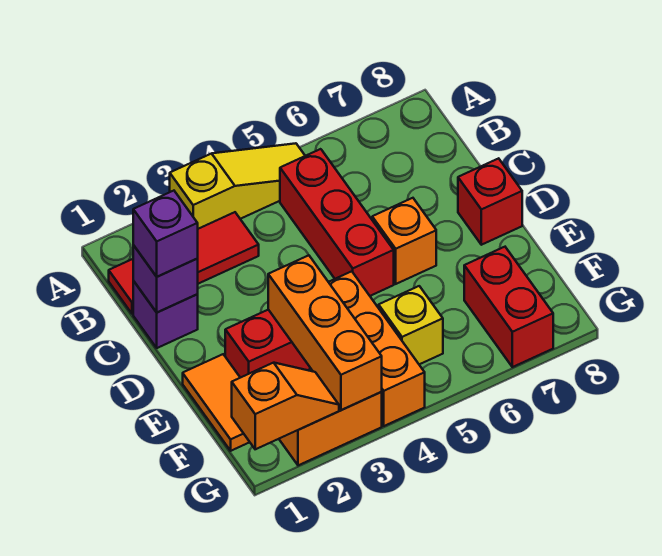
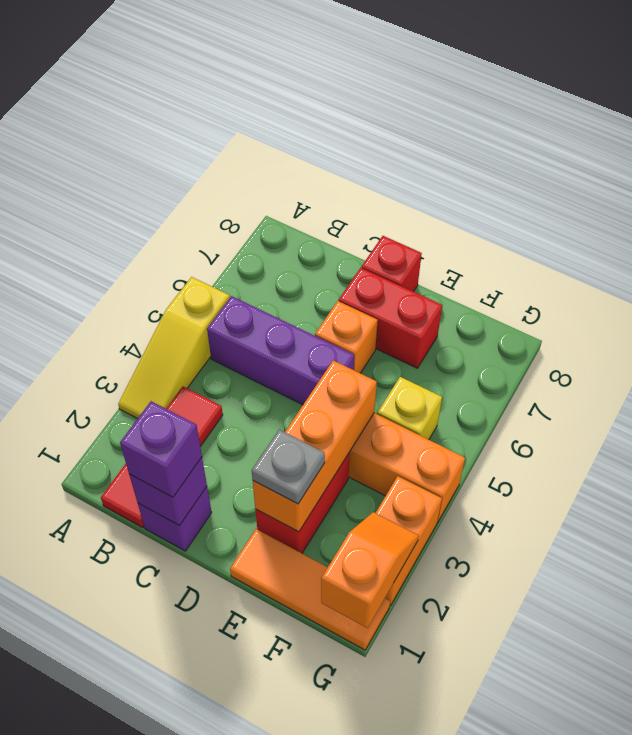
yellow 1x3 slope [170,143,305,229] -> yellow 1x3 slope turned to [118,277,230,419]
red 1x3 brick [280,149,394,296] -> purple 1x3 brick [207,296,354,405]
orange 1x2 tile [183,354,249,451] -> orange 1x3 tile [230,529,390,650]
none -> grey 1x1 plate [252,430,325,504]
orange 1x3 brick [268,255,382,410] -> orange 1x3 brick turned to [253,360,377,532]
red 1x2 brick [464,247,553,367] -> red 1x2 brick moved to [339,268,442,368]

